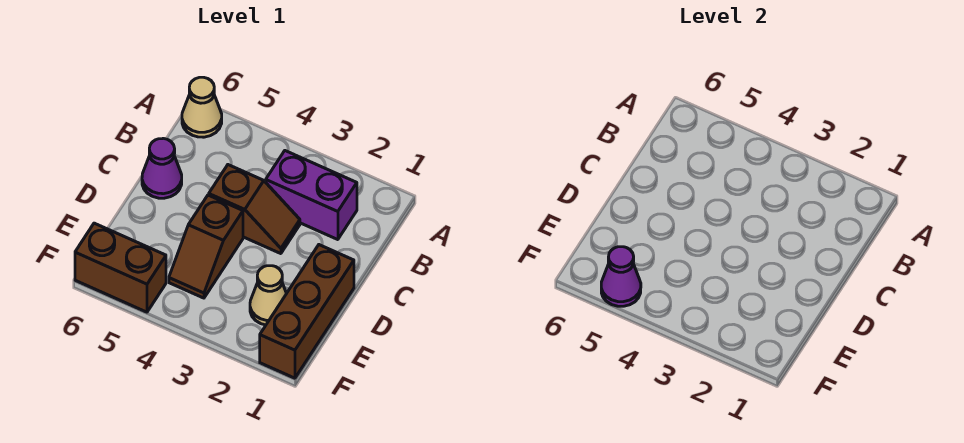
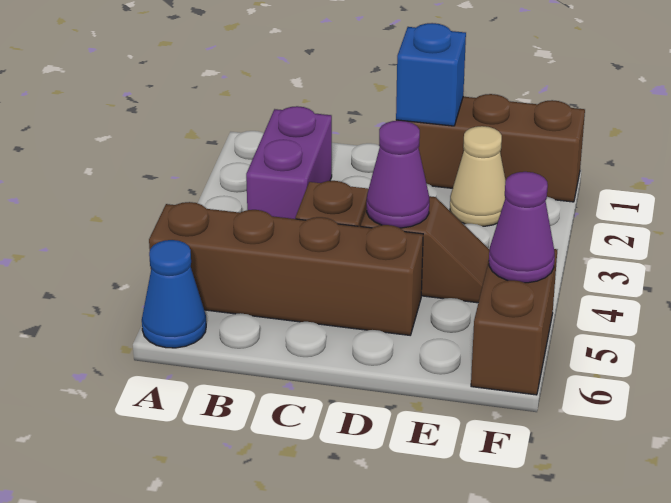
none -> brown 1x4 brick [149,202,423,335]
tan 1x1 cone [182,77,222,137] -> blue 1x1 cone [142,240,206,348]
purple 1x1 cone [142,138,182,198] -> purple 1x1 cone moved to [367,121,429,228]
none -> blue 1x1 brick [396,23,466,126]

